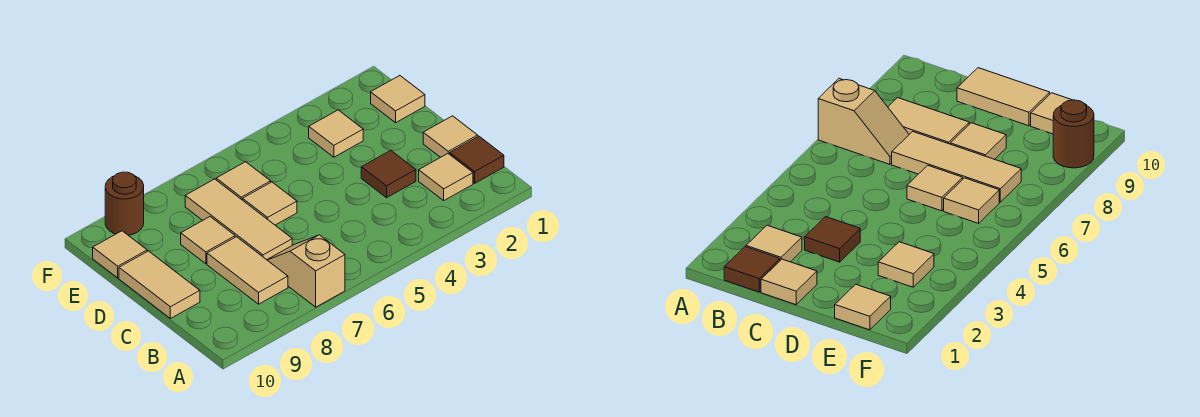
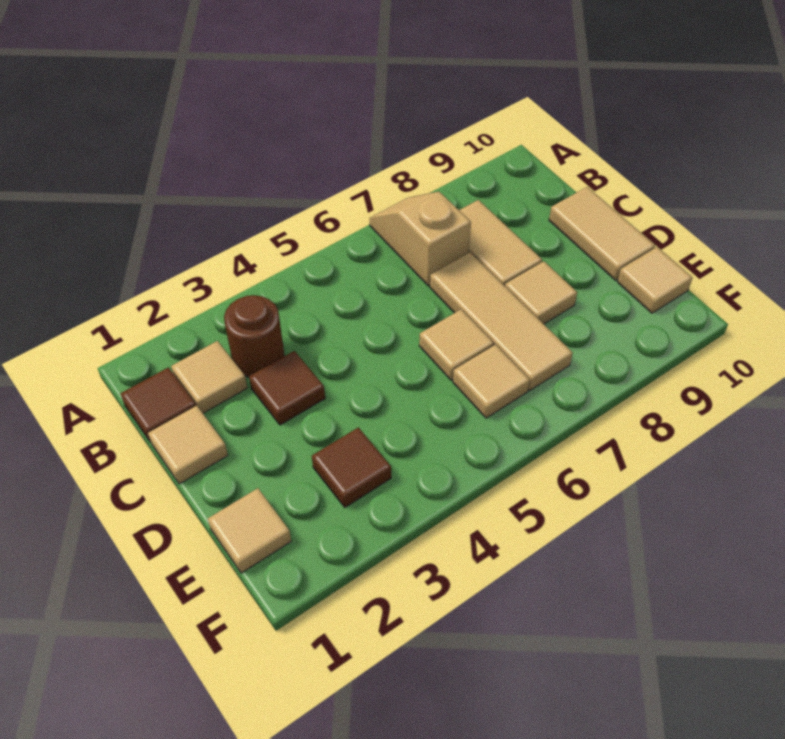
tan 1x2 slope [267,235,345,307] -> tan 1x2 slope turned to [370,191,471,286]
tan 1x1 tile [309,110,363,157] -> brown 1x1 tile [312,427,391,507]
brown 1x1 round brick [105,172,144,235] -> brown 1x1 round brick moved to [224,295,284,377]

